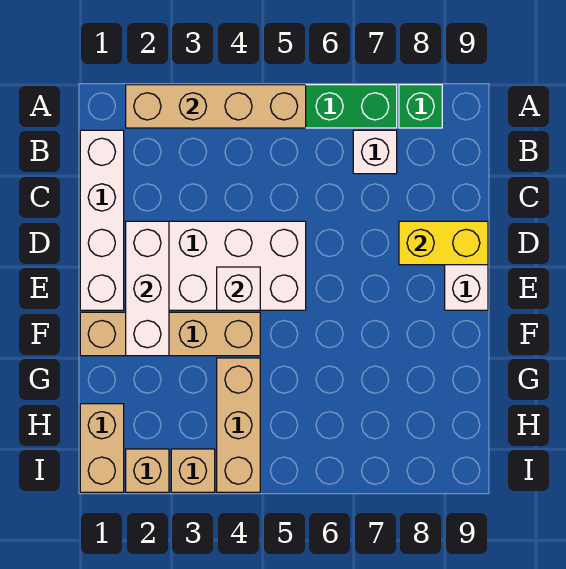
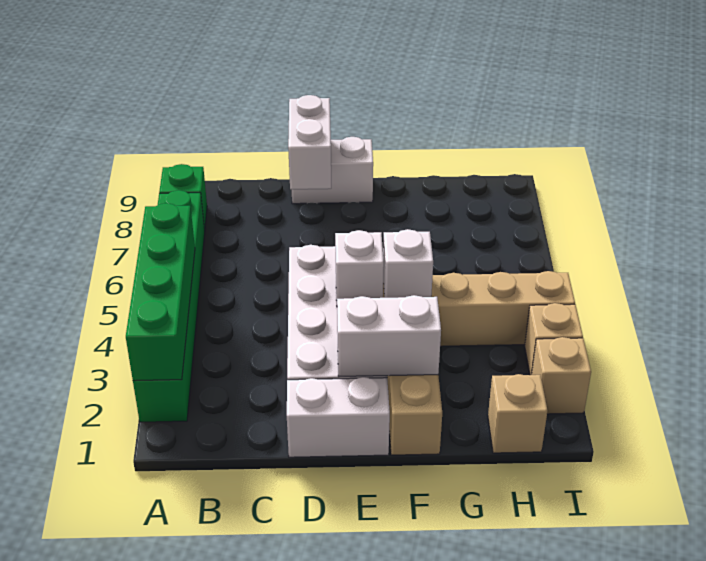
tan 1x4 brick [126,85,306,128] -> green 1x4 brick [126,203,195,381]
white 1x4 brick [80,130,124,310] -> white 1x2 brick [287,377,390,457]
white 1x1 brick [353,130,397,174] -> white 1x1 brick moved to [383,229,433,298]
white 1x3 brick [126,221,169,356] -> white 1x2 brick [337,295,441,376]
yellow 1x2 brick [399,221,488,265] -> white 1x2 brick [288,95,331,189]
tan 1x2 brick [80,404,124,492] -> tan 1x1 brick [488,374,547,453]

